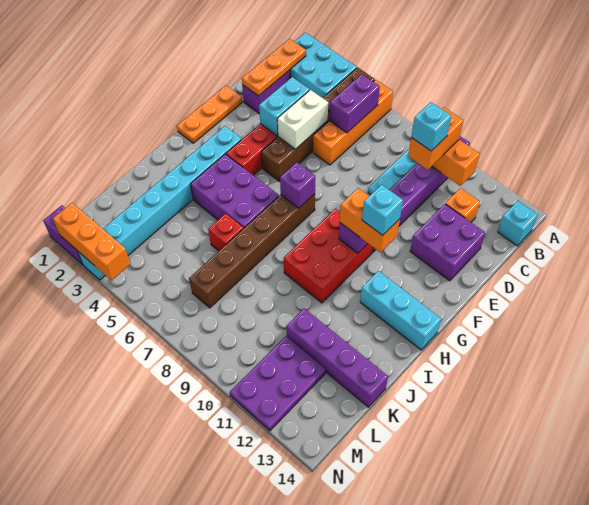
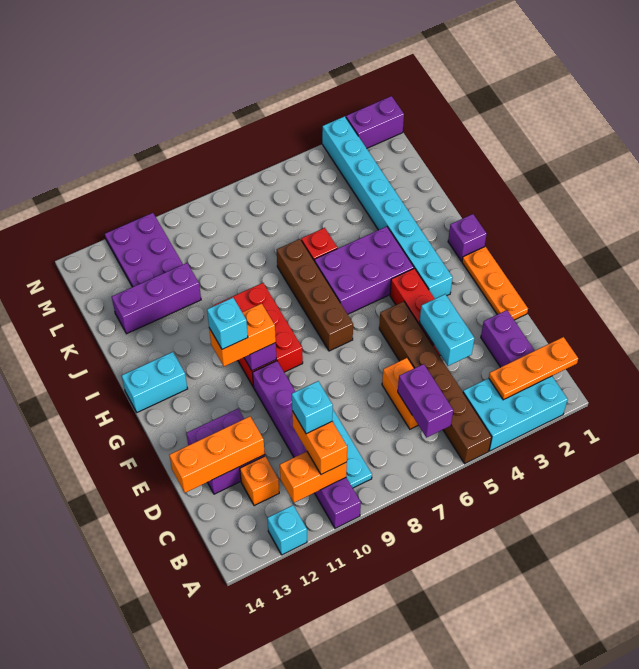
orange 1x4 brick [313,80,393,165] -> orange 1x2 brick [382,358,418,429]
orange 1x3 plate [242,39,306,96] -> orange 1x3 plate turned to [489,337,578,400]
cyan 1x1 brick [498,201,538,246] -> cyan 1x1 brick moved to [267,505,307,555]
white 1x2 brick [277,90,328,149] -> none
brown 1x6 brick [189,194,315,308] -> brown 1x4 brick [277,239,353,351]
purple 1x1 brick [280,162,315,208] -> purple 1x1 brick moved to [448,214,487,261]
cyan 1x3 brick [360,271,441,350] -> cyan 1x2 brick [122,352,187,412]
purple 1x4 brick [286,308,388,407] -> purple 1x3 brick [112,263,201,334]
orange 1x3 brick [53,203,130,281] -> orange 1x3 brick moved to [170,416,265,493]

